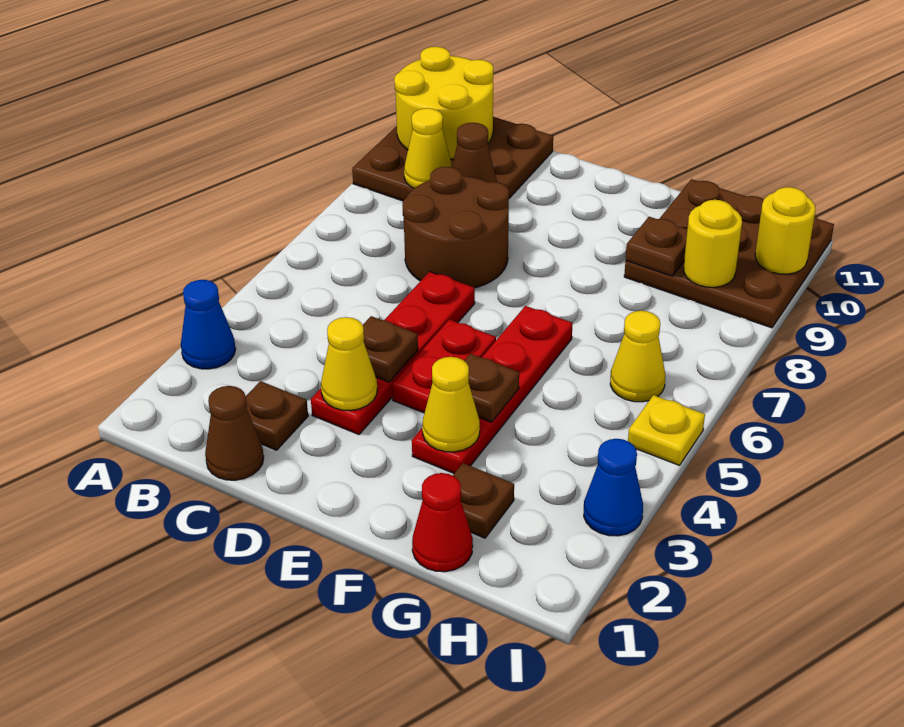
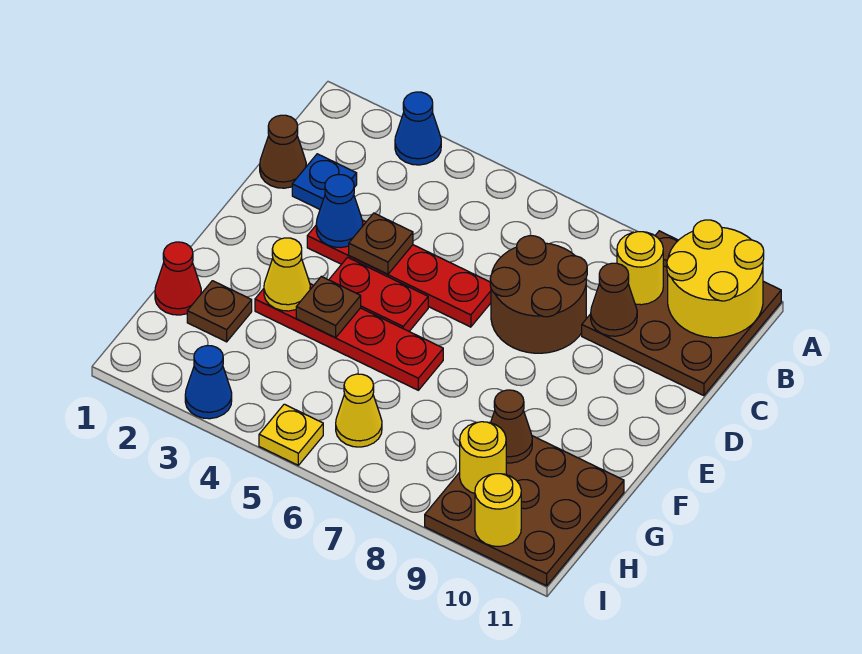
yellow 1x1 cone [404,108,452,188] -> yellow 1x1 round brick [617,232,663,305]
brown 1x1 plate [246,381,308,450] -> blue 1x1 plate [292,154,357,209]
yellow 1x1 cone [321,317,377,410] -> blue 1x1 cone [316,175,363,248]
brown 1x1 plate [626,217,687,276] -> brown 1x1 cone [491,390,532,463]

